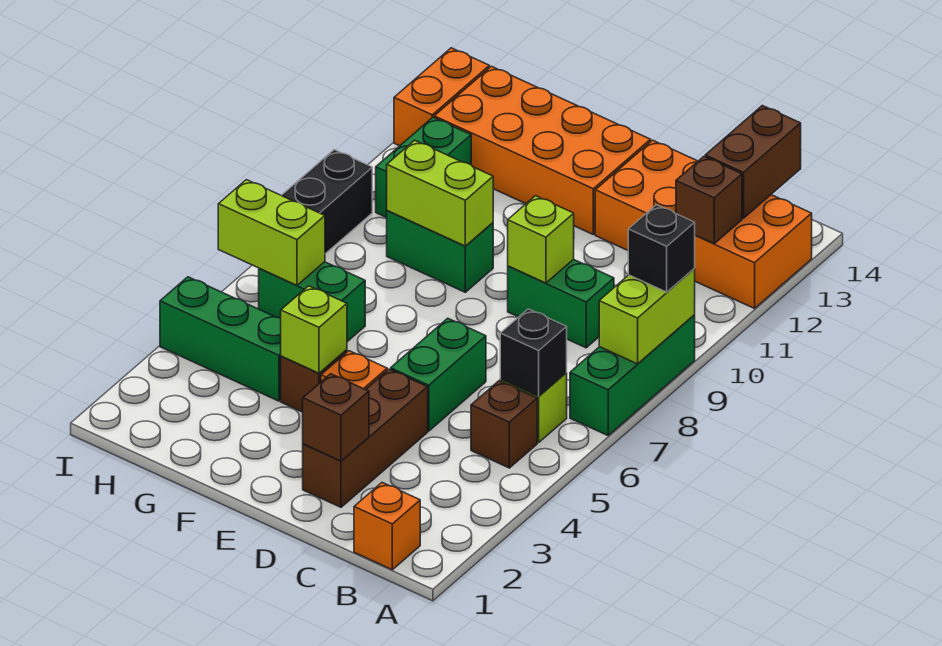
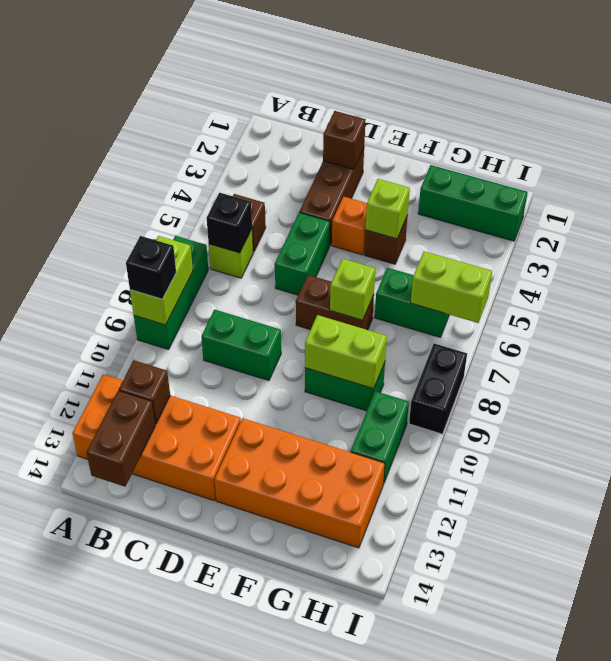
orange 1x1 brick [354,483,420,570] -> none
lime 1x1 brick [508,196,574,283] -> lime 1x1 brick moved to [330,259,375,320]
none -> brown 1x2 brick [296,275,374,330]
green 1x3 brick [160,277,281,401] -> green 1x3 brick moved to [418,165,528,241]
orange 1x2 brick [394,48,489,146] -> none

